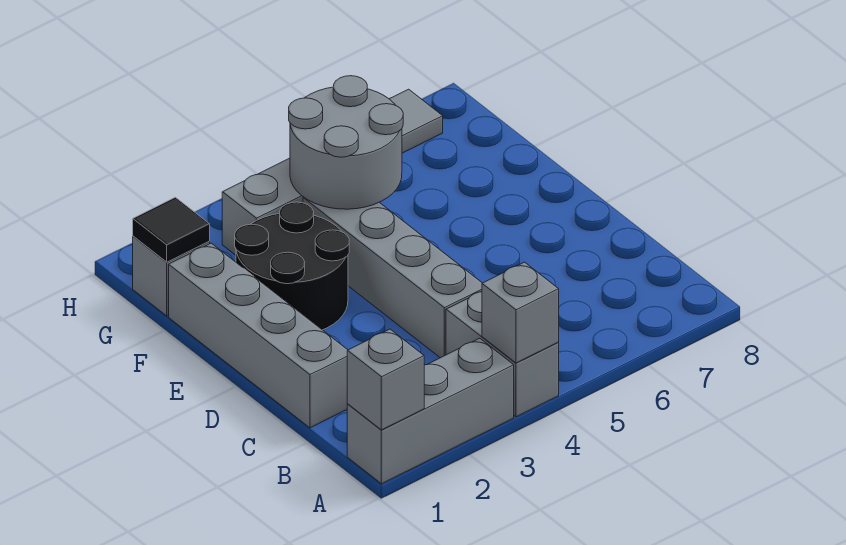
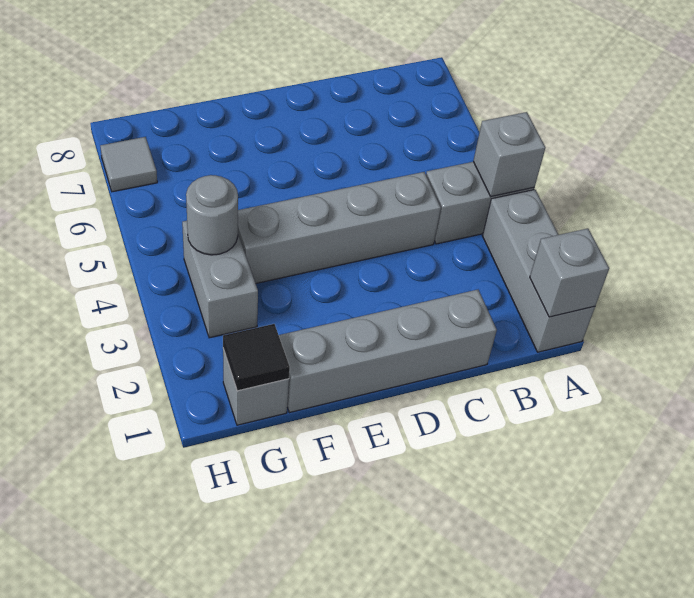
black 2x2 round brick [235,202,349,330] -> none
grey 2x2 round brick [289,76,403,209] -> grey 1x1 round brick [186,175,238,255]

